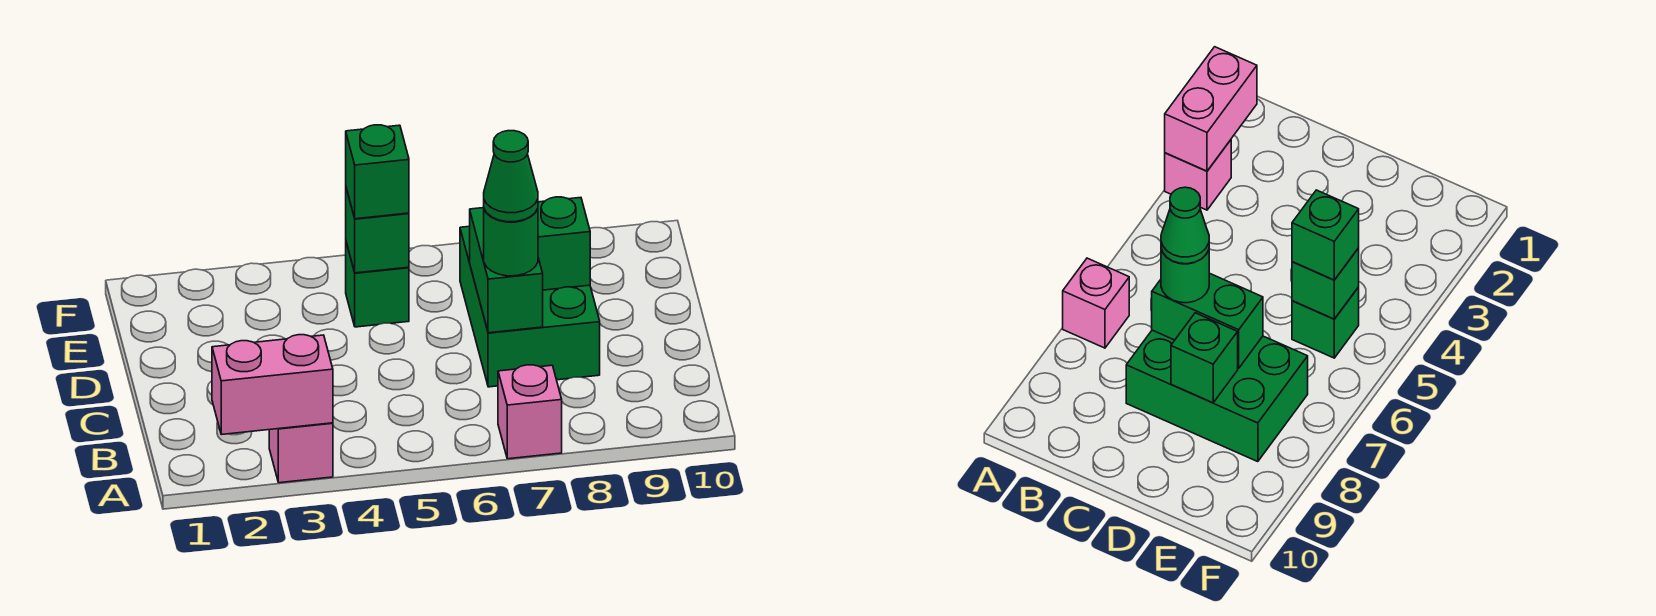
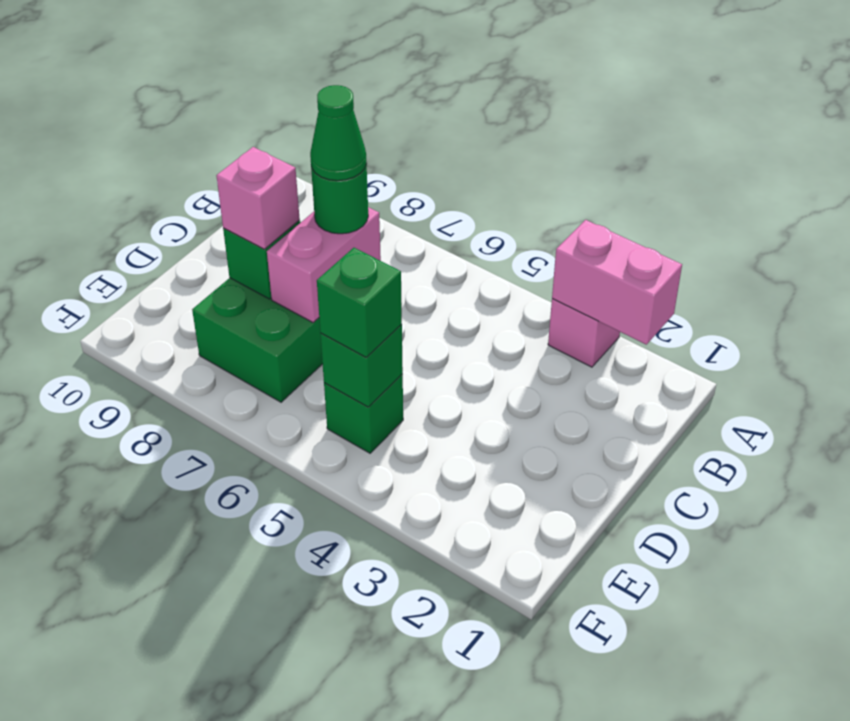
pink 1x1 brick [498,365,562,459] -> pink 1x1 brick moved to [216,147,300,249]
green 1x2 brick [470,208,543,333] -> pink 1x2 brick [267,207,381,323]

